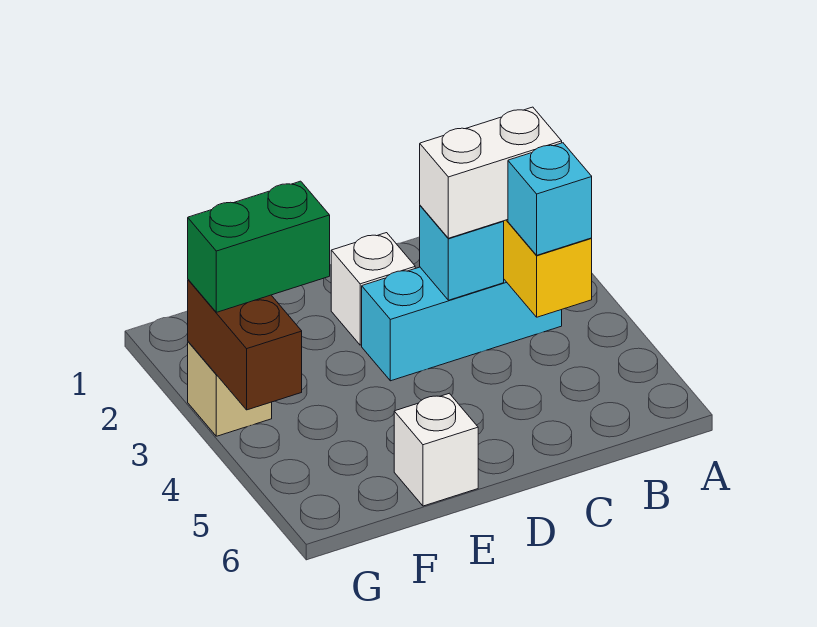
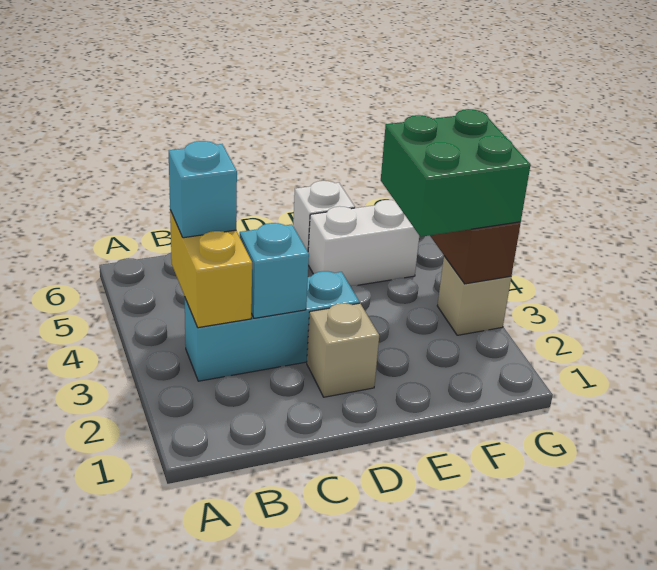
white 1x2 brick [420,107,562,238] -> white 1x2 brick moved to [308,200,419,286]
white 1x1 brick [331,233,415,345] -> tan 1x1 brick [307,303,379,397]
green 1x2 brick [188,181,330,312] -> green 2x2 brick [381,109,531,237]

